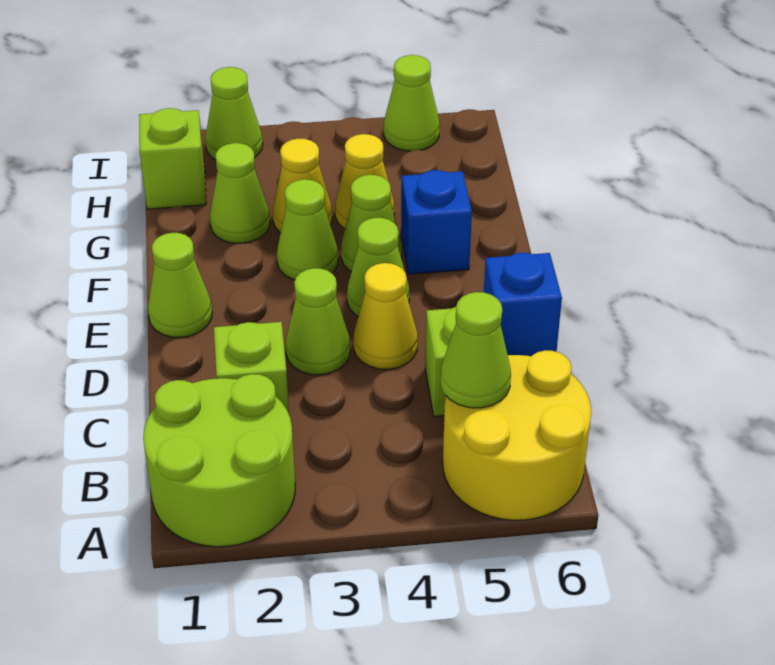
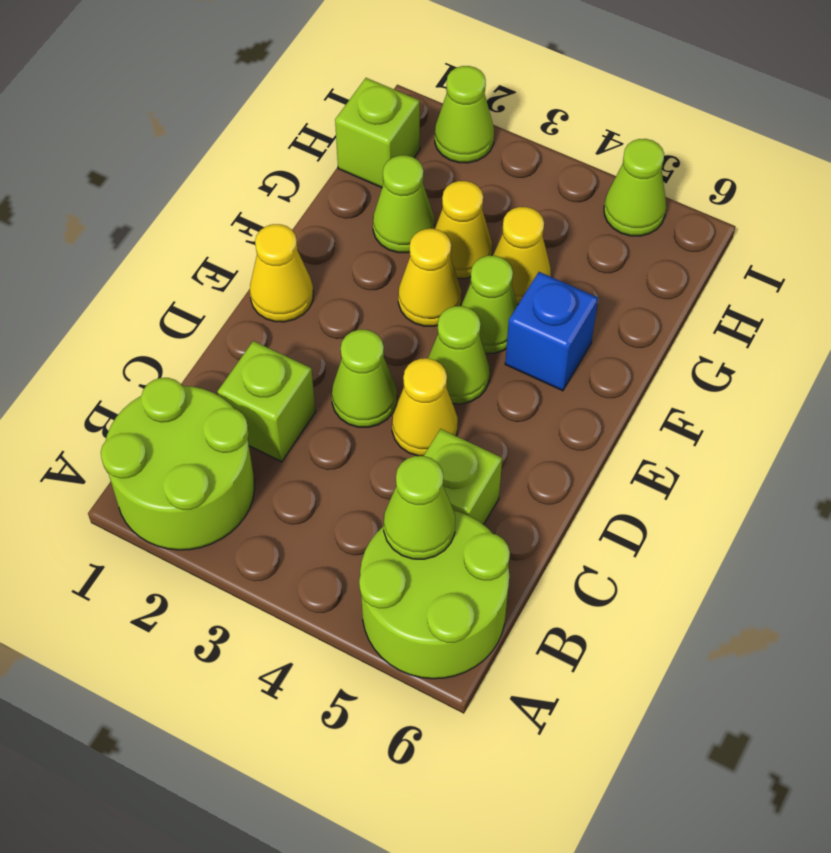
yellow 2x2 round brick [443,350,591,520] -> lime 2x2 round brick [359,510,510,679]
blue 1x1 brick [484,253,562,356] -> none
lime 1x1 cone [148,233,212,337] -> yellow 1x1 cone [250,224,313,322]
lime 1x1 cone [277,179,338,280] -> yellow 1x1 cone [398,229,461,326]

